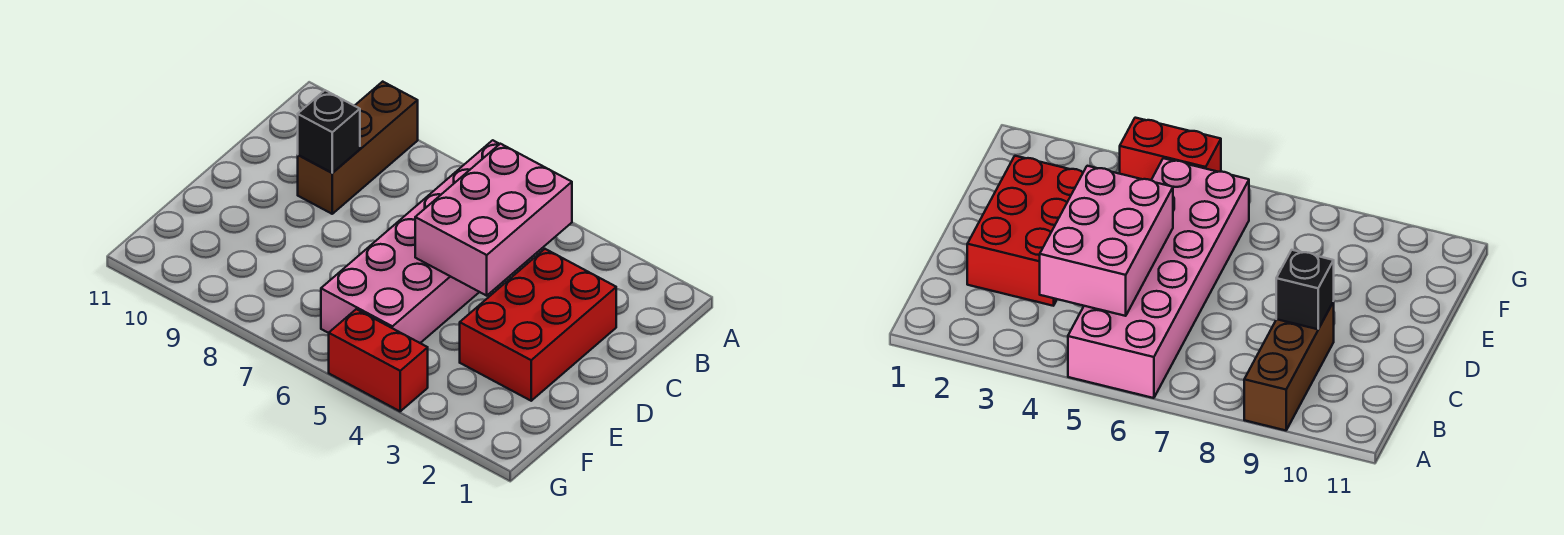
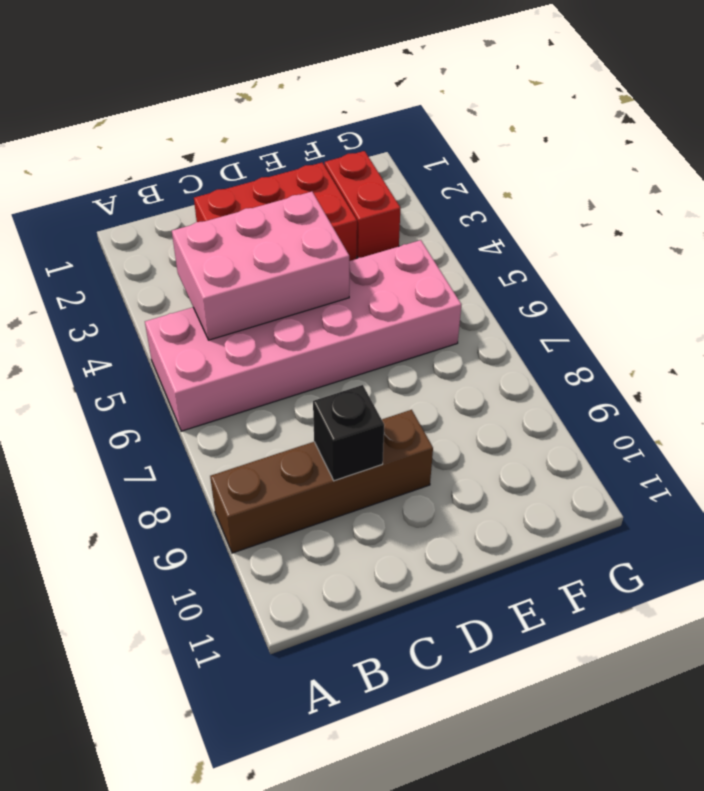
brown 1x3 brick [298,82,418,214] -> brown 1x4 brick [210,410,433,553]
red 1x2 brick [329,309,428,411] -> red 1x2 brick moved to [325,151,400,258]

